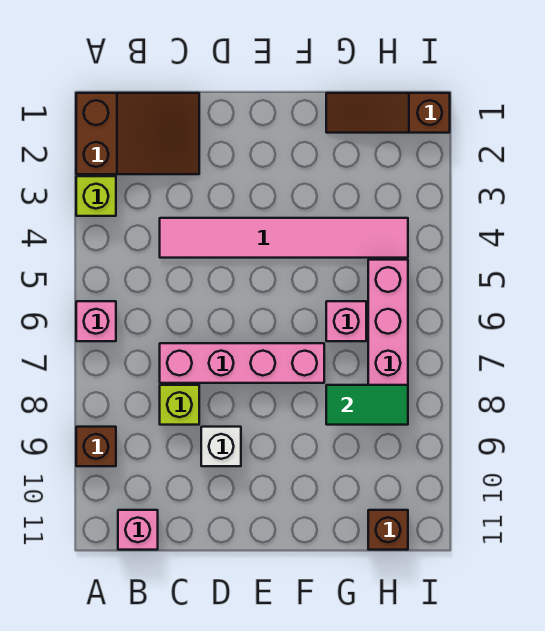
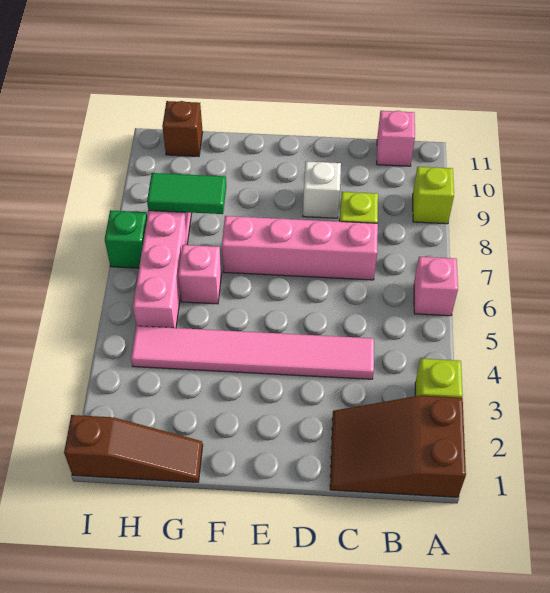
brown 1x1 brick [76,427,116,466] -> lime 1x1 brick [413,167,454,224]
none -> green 1x1 brick [105,210,147,268]

